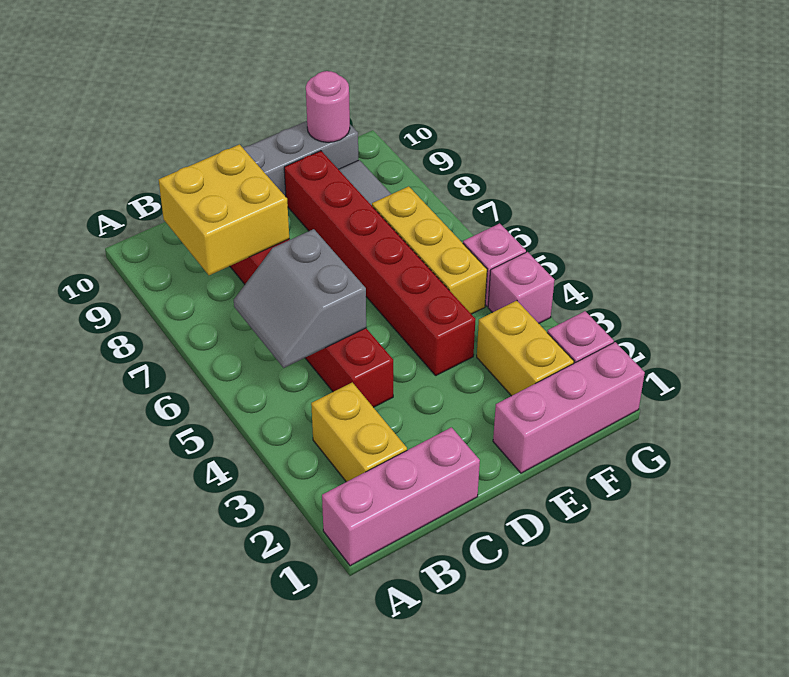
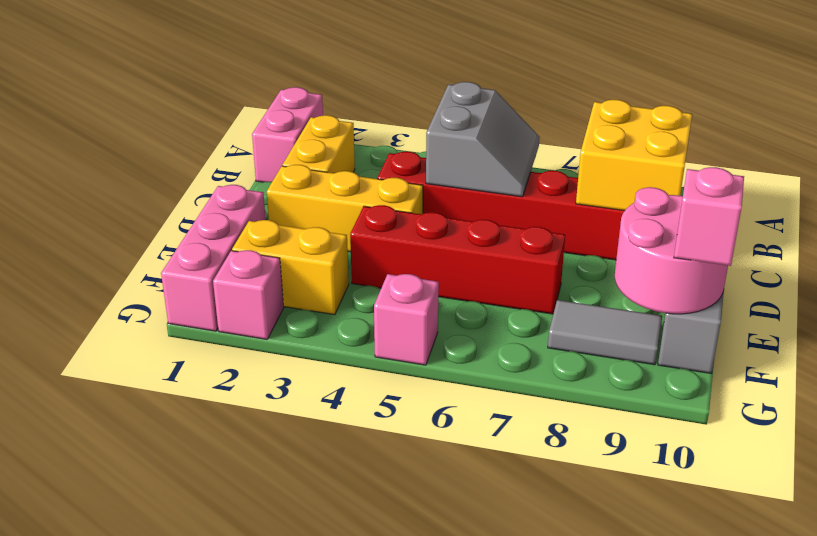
pink 1x3 brick [322,427,480,566] -> pink 1x2 brick [252,87,323,182]
yellow 1x2 brick [311,382,407,482] -> yellow 1x2 brick turned to [282,115,355,173]
grey 2x2 slope [234,229,366,368] -> grey 2x2 slope turned to [426,82,540,197]
red 1x6 brick [284,151,476,375] -> red 1x4 brick [350,205,565,314]
yellow 1x3 brick [372,186,487,314] -> yellow 1x3 brick moved to [267,165,423,252]
pink 1x1 round brick [306,71,350,142] -> pink 2x2 round brick [615,187,728,314]
pink 1x1 brick [488,252,554,323] -> pink 1x1 brick moved to [674,167,744,266]

